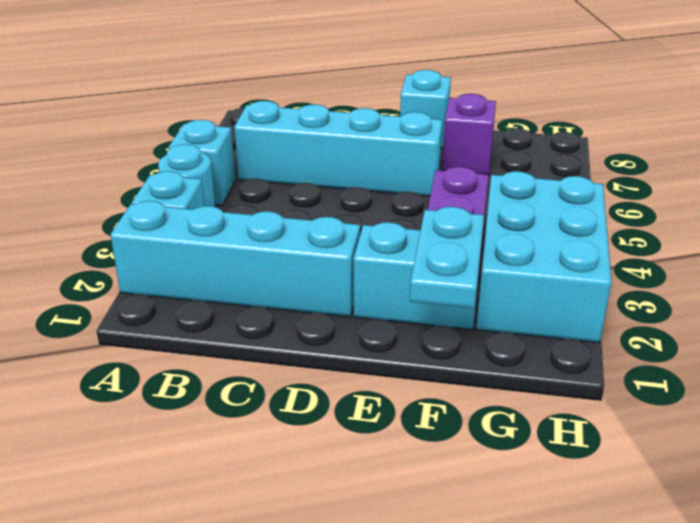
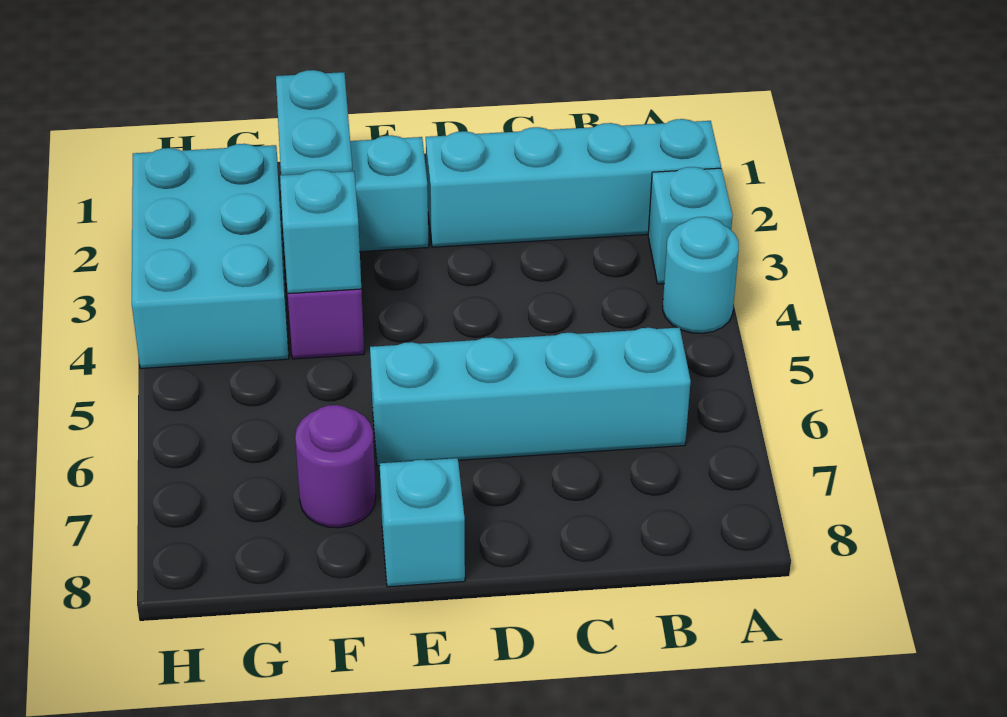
cyan 1x1 brick [169,120,235,205] -> cyan 1x1 brick moved to [280,170,361,293]
purple 1x1 brick [442,94,496,175] -> purple 1x1 round brick [295,405,376,528]

